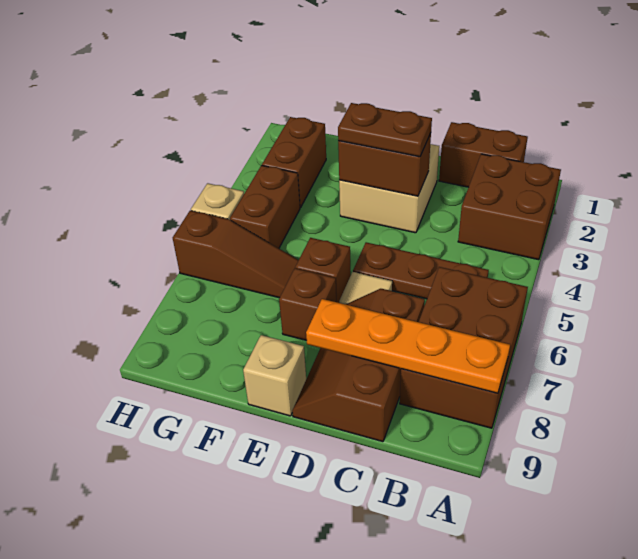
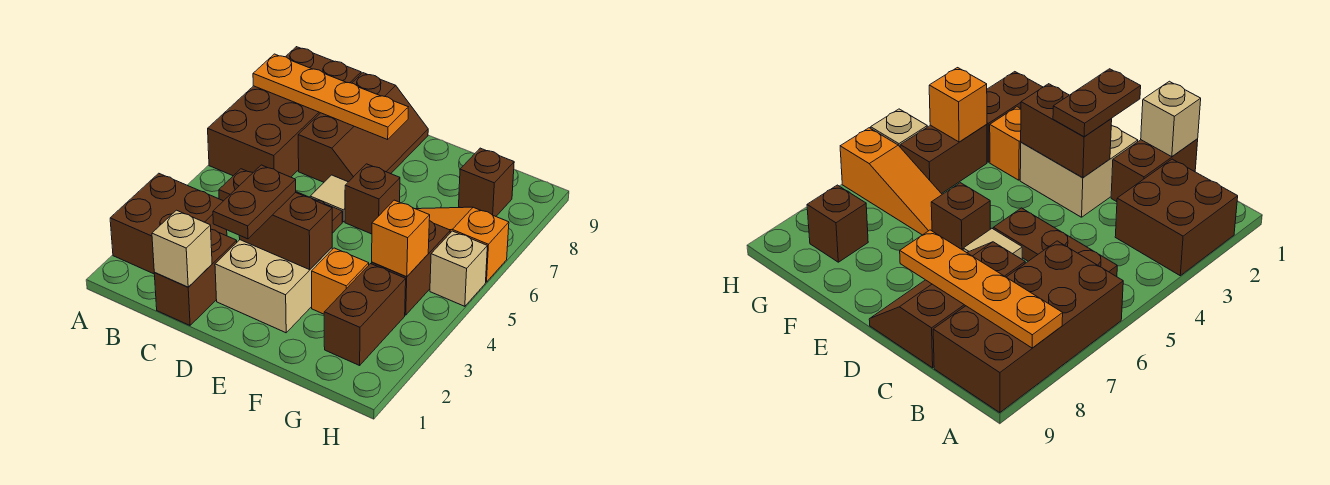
brown 2x3 brick [400,267,528,428] -> brown 2x4 brick [208,47,361,177]
brown 1x2 brick [439,122,528,187] -> brown 1x2 brick turned to [154,229,237,325]
brown 1x2 plate [338,103,432,157] -> brown 1x2 plate turned to [213,165,296,239]
brown 1x1 brick [279,268,336,340] -> brown 1x1 brick moved to [459,148,514,216]
tan 1x1 brick [243,335,306,416] -> tan 1x1 brick moved to [152,210,212,287]
none -> orange 1x1 brick [312,248,369,314]
brown 1x3 slope [173,211,299,298] -> orange 1x3 slope [417,207,509,282]
none -> orange 1x1 brick [372,200,430,277]

